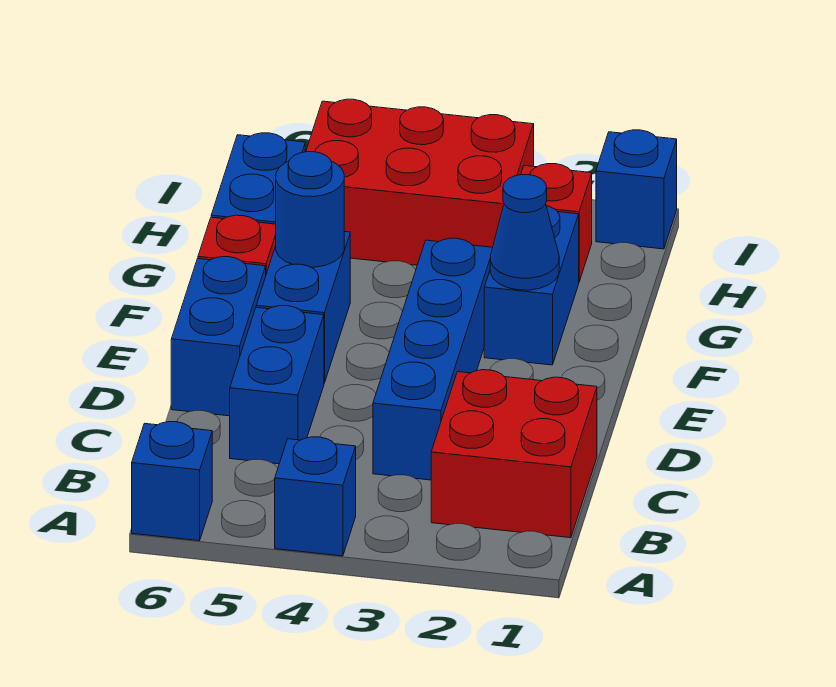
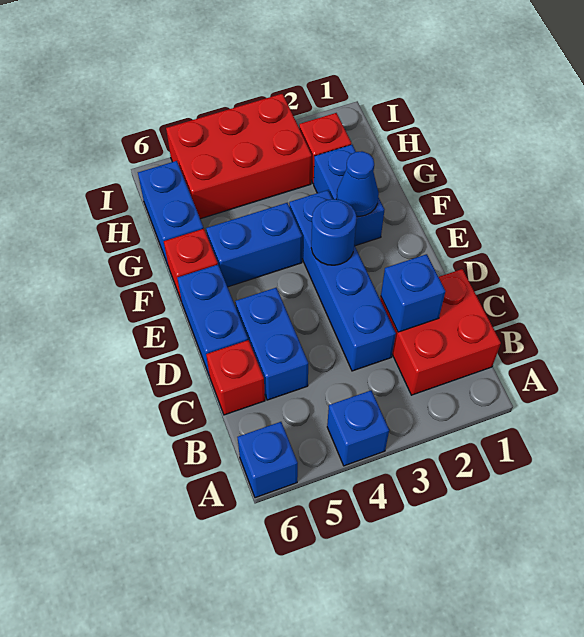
none -> red 1x1 brick [206,340,265,415]
blue 1x2 brick [256,232,350,383] -> blue 1x2 brick turned to [206,203,302,287]
blue 1x1 round brick [276,152,344,267] -> blue 1x1 round brick moved to [311,199,357,265]
blue 1x1 brick [596,130,677,249] -> blue 1x1 brick moved to [381,254,445,332]

